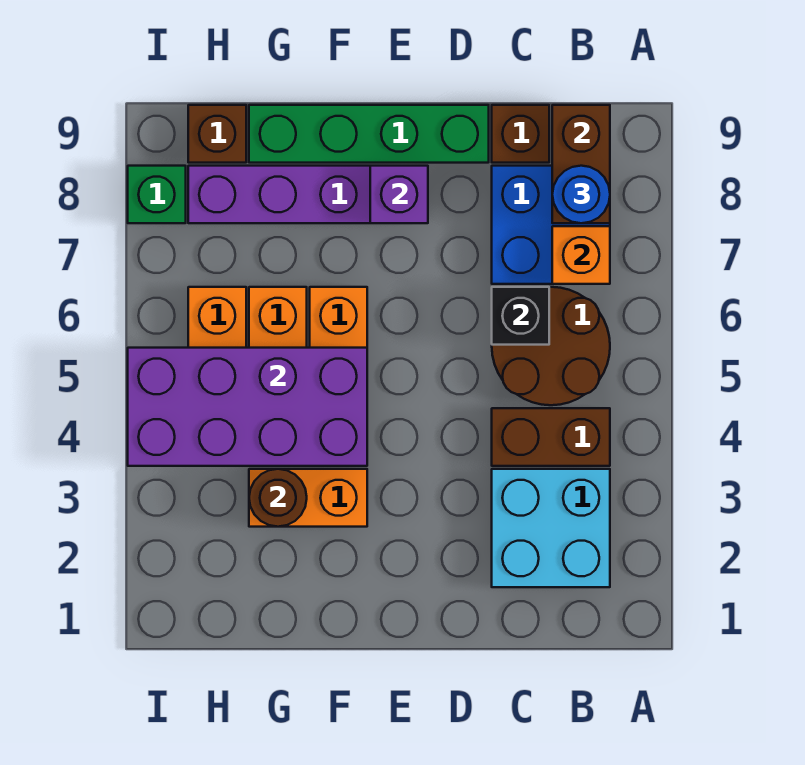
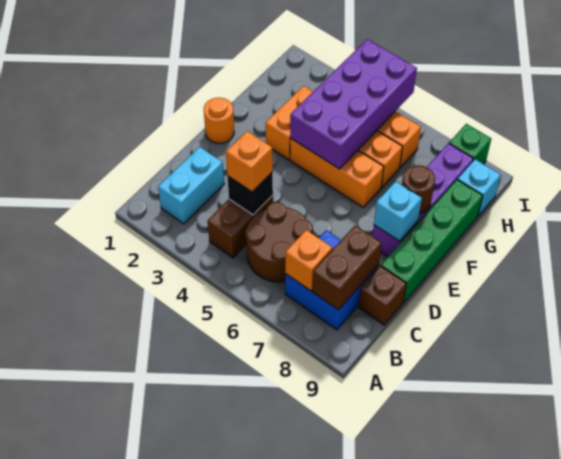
cyan 2x2 brick [492,469,610,587] -> cyan 1x2 brick [158,147,224,224]
brown 1x2 brick [552,105,610,223] -> brown 1x2 brick turned to [312,226,382,310]
blue 1x1 round brick [552,166,610,223] -> none
none -> orange 1x1 brick [226,131,273,192]
black 1x1 brick [492,287,549,345] -> black 1x1 brick moved to [227,172,273,215]
none -> orange 1x1 round brick [204,98,234,143]
purple 1x1 brick [370,166,428,223] -> cyan 1x1 brick [374,181,422,241]
brown 1x1 round brick [249,469,307,527] -> brown 1x1 round brick moved to [402,165,435,214]
brown 1x1 brick [188,105,246,163] -> cyan 1x1 brick [458,159,501,216]

